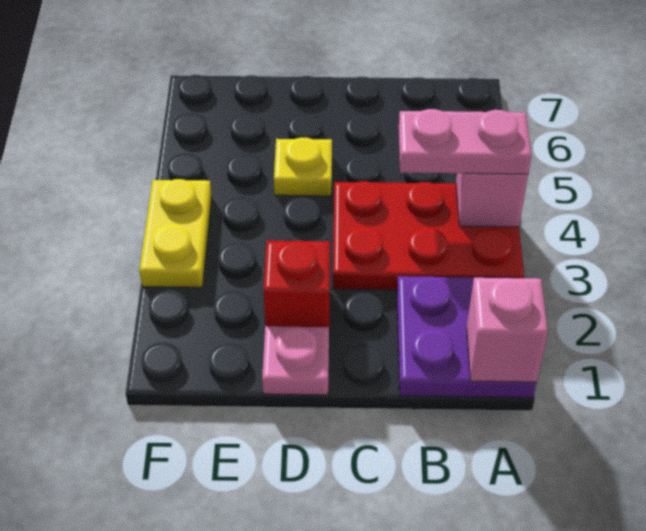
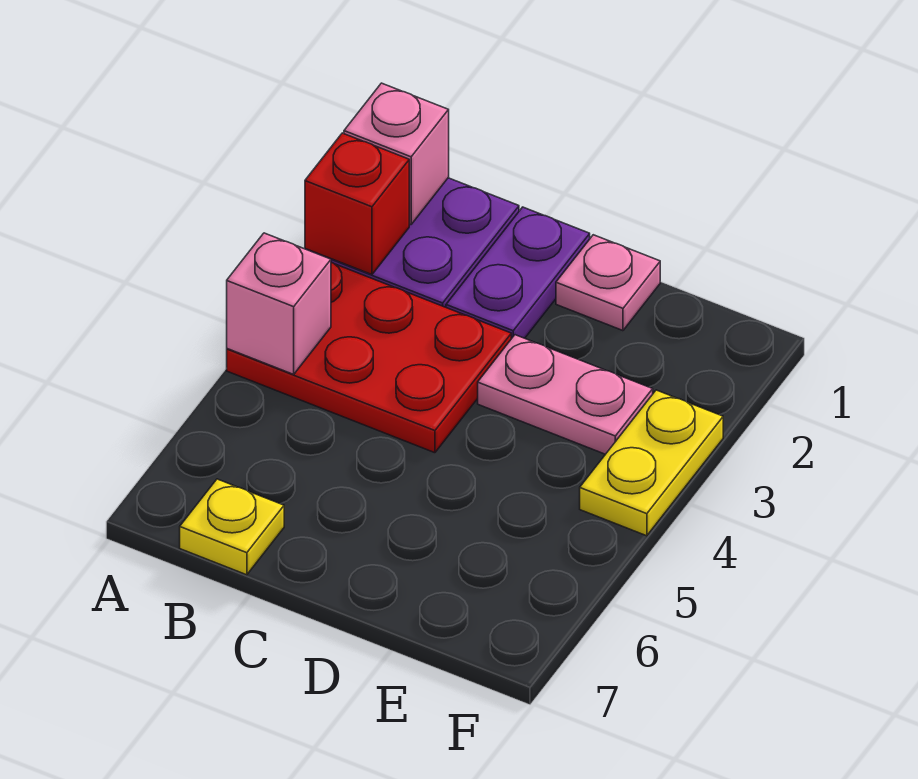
pink 1x2 plate [399,109,532,174] -> pink 1x2 plate moved to [478,335,653,454]
none -> purple 1x2 plate [446,207,590,339]
red 1x1 brick [264,241,330,327] -> red 1x1 brick moved to [305,133,409,275]
yellow 1x1 plate [274,138,332,196] -> yellow 1x1 plate moved to [180,479,284,575]

